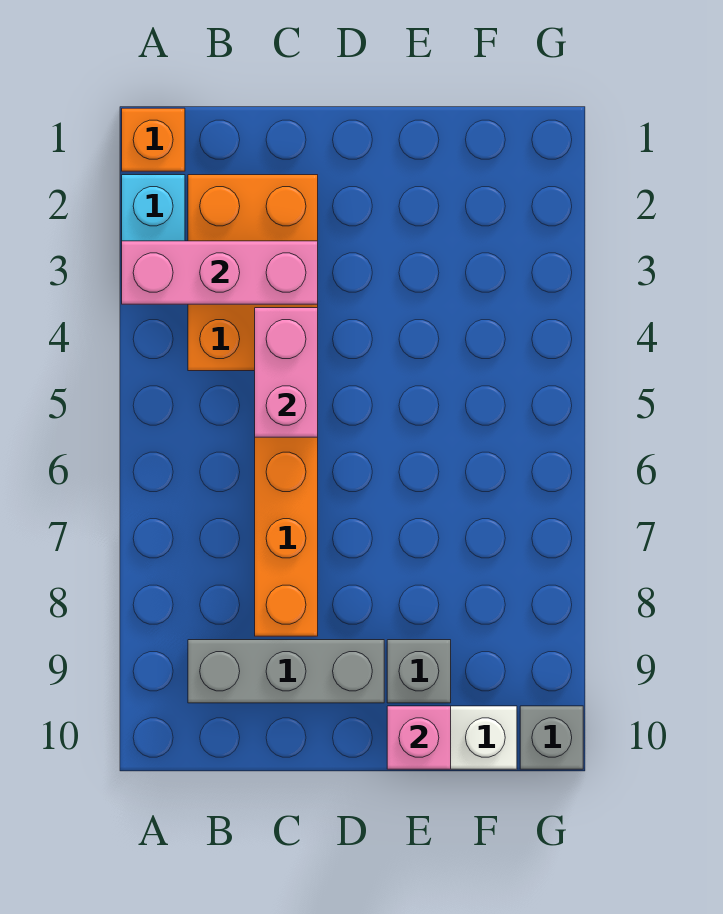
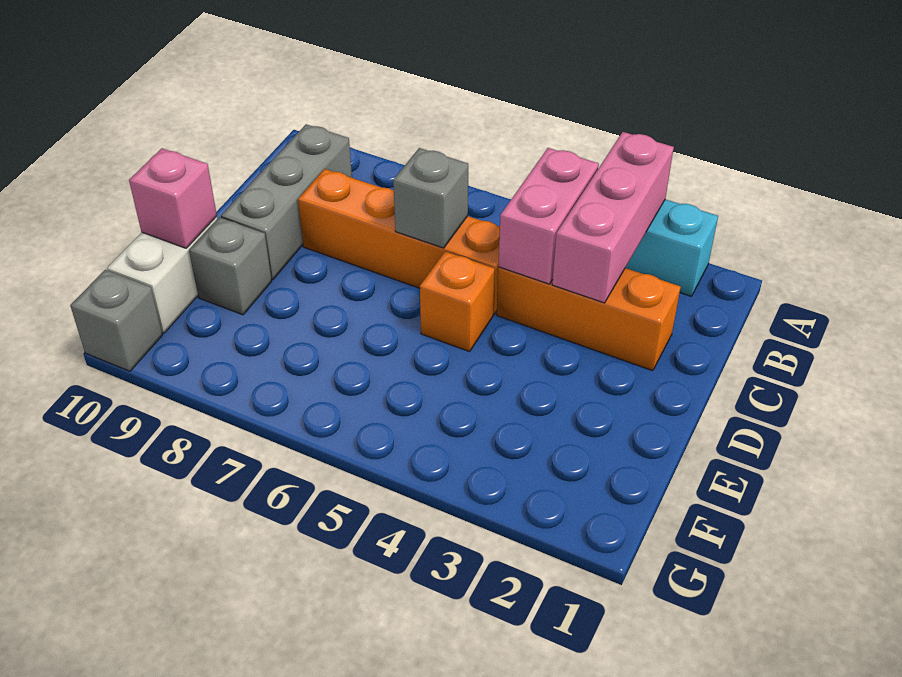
orange 1x1 brick [122,108,185,171] -> orange 1x1 brick moved to [420,251,495,352]
orange 2x3 brick [188,175,318,371] -> orange 1x3 brick [497,267,681,371]
pink 1x2 brick [255,308,318,437] -> pink 1x2 brick turned to [499,148,599,284]
none -> grey 1x1 brick [393,148,468,248]

